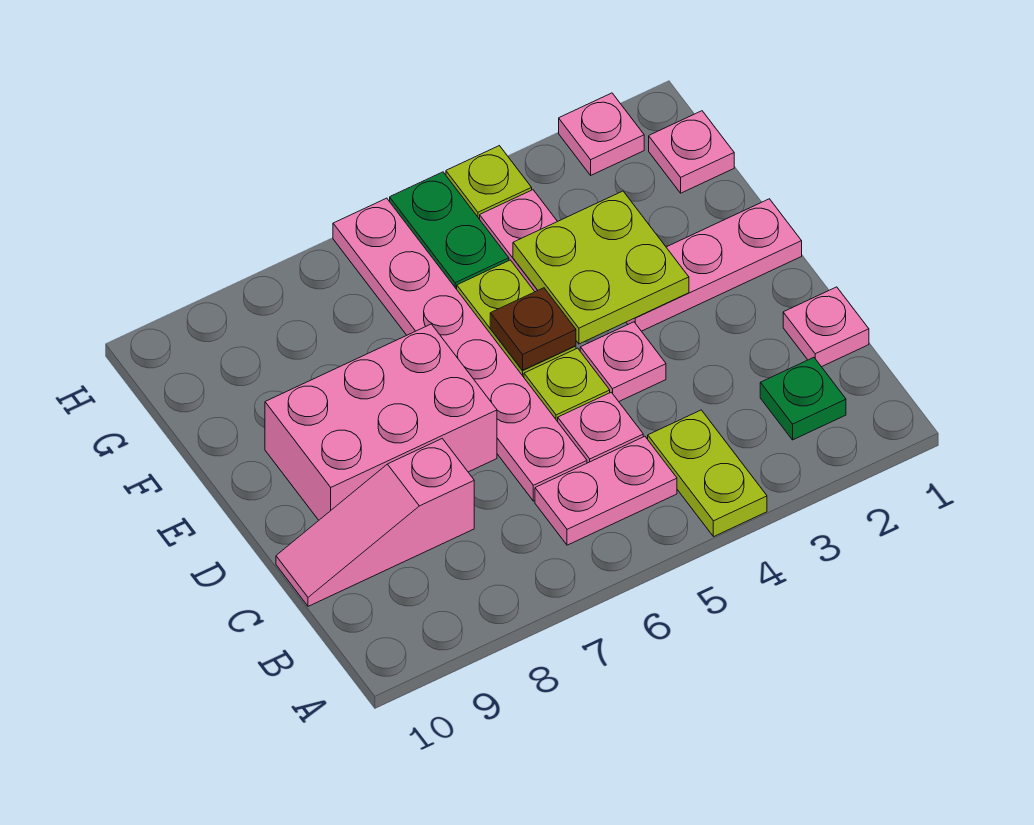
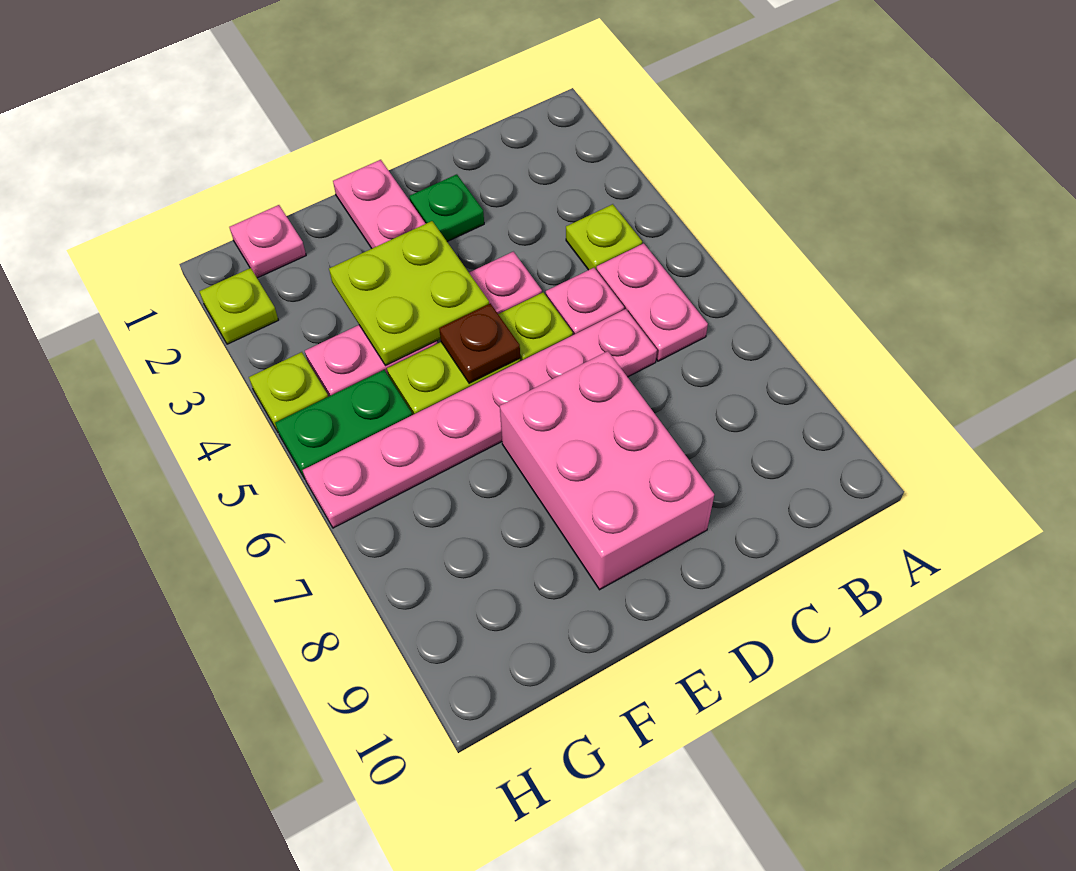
lime 1x2 plate [648,410,767,537] -> lime 1x1 plate [566,204,642,270]
green 1x1 plate [760,358,846,440] -> green 1x1 plate moved to [409,174,484,242]
pink 1x1 plate [783,287,869,367] -> none
pink 1x3 slope [276,439,474,606] -> none
pink 1x1 plate [559,93,644,175] -> lime 1x1 plate [199,268,278,344]

